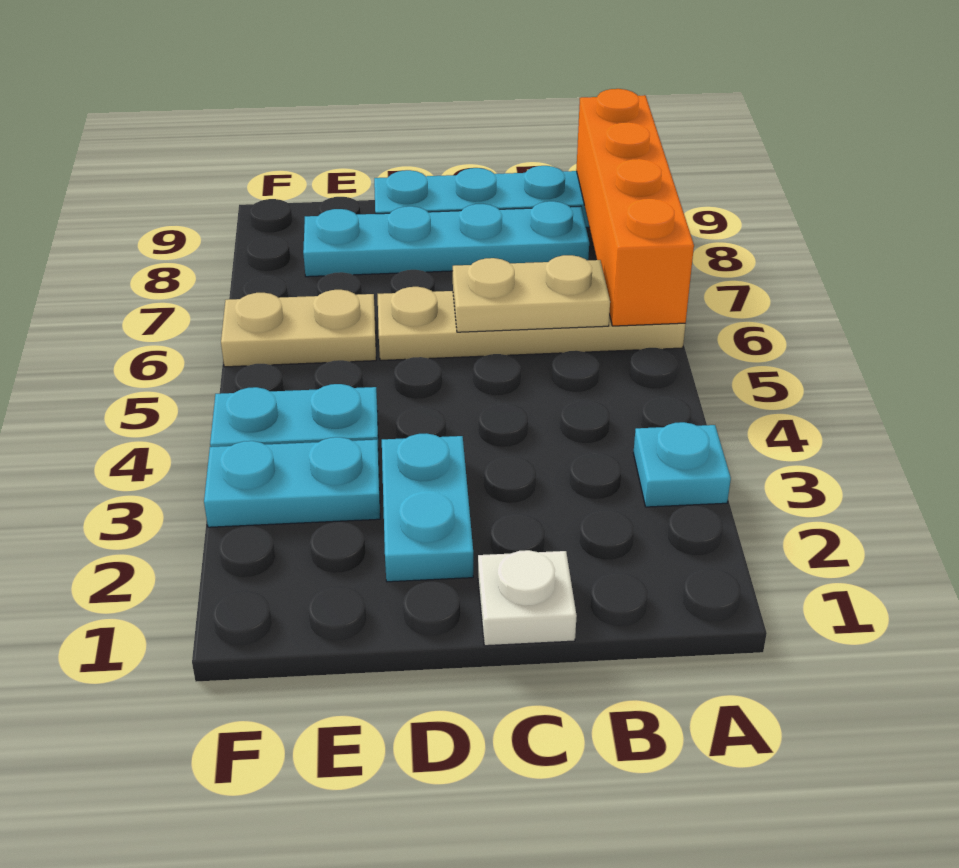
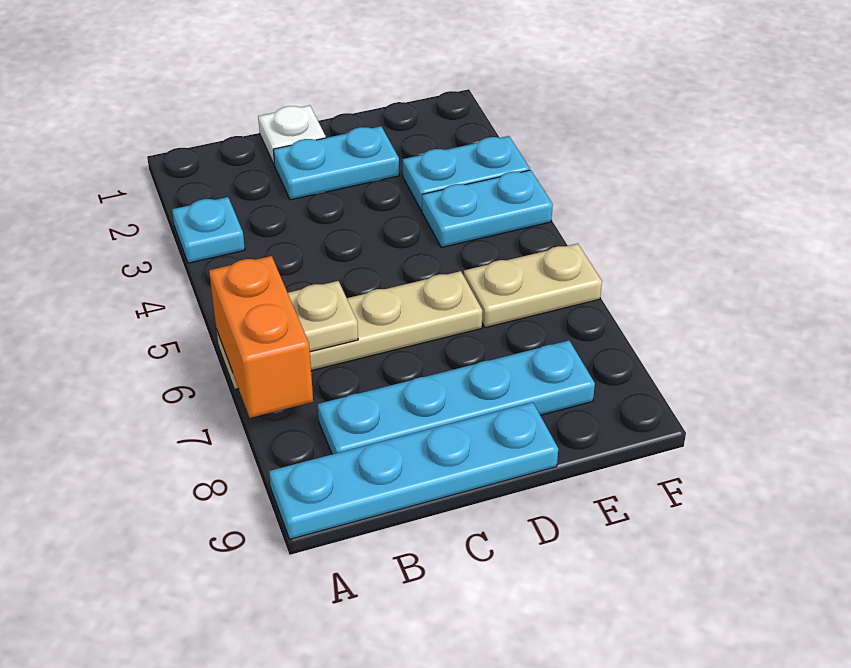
orange 1x4 brick [576,89,694,326] -> orange 1x2 brick [209,256,313,418]
tan 1x2 plate [453,255,610,332] -> tan 1x1 plate [288,281,358,352]
cyan 1x2 plate [382,433,473,582] -> cyan 1x2 plate turned to [273,126,399,200]

